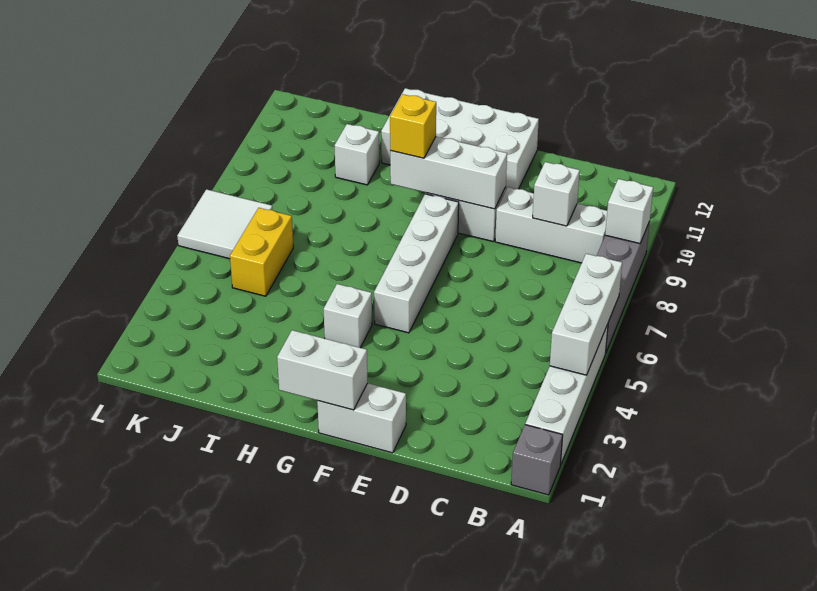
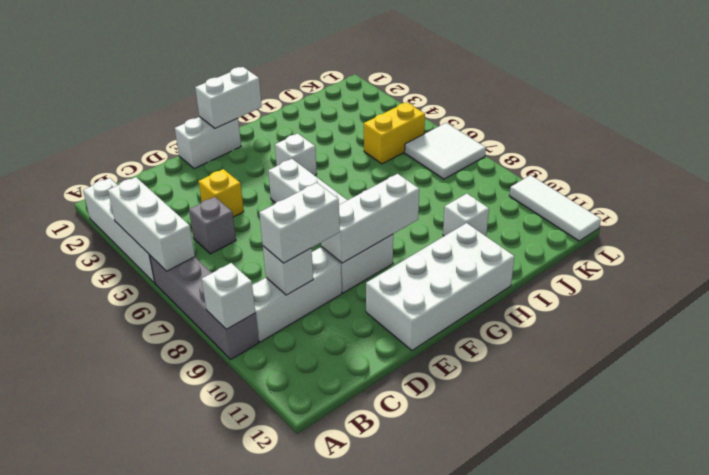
grey 1x1 brick [511,425,563,495] -> grey 1x1 brick moved to [189,197,236,254]
none -> white 1x2 brick [259,183,340,263]
yellow 1x1 brick [390,94,436,158] -> yellow 1x1 brick moved to [198,169,244,217]
yellow 1x2 brick [230,208,293,296] -> yellow 1x2 brick turned to [364,102,425,164]
none -> white 1x3 tile [510,175,601,241]

